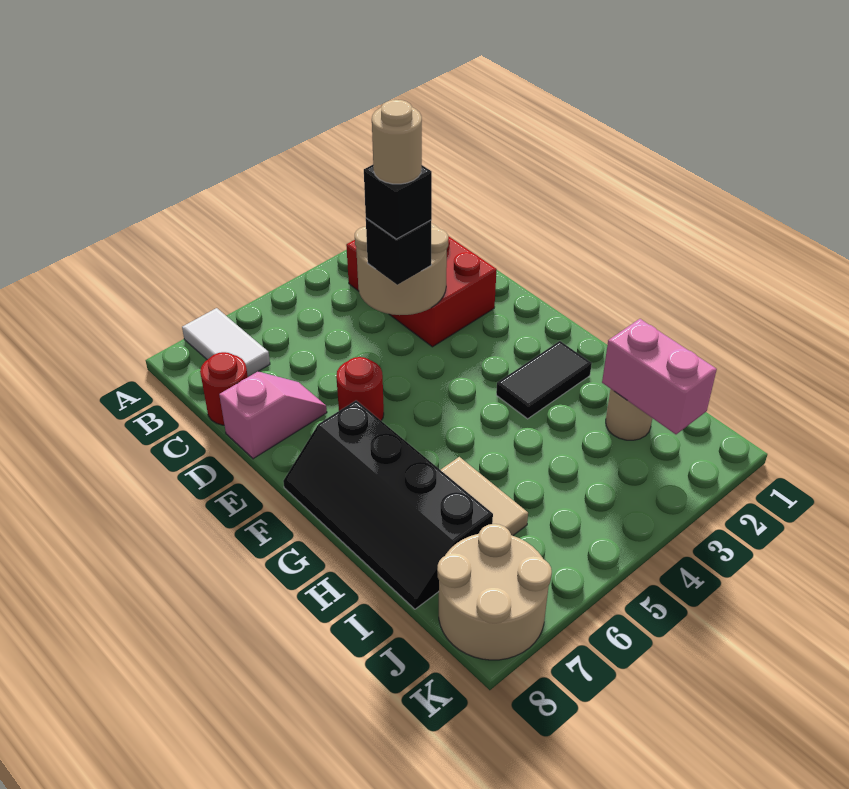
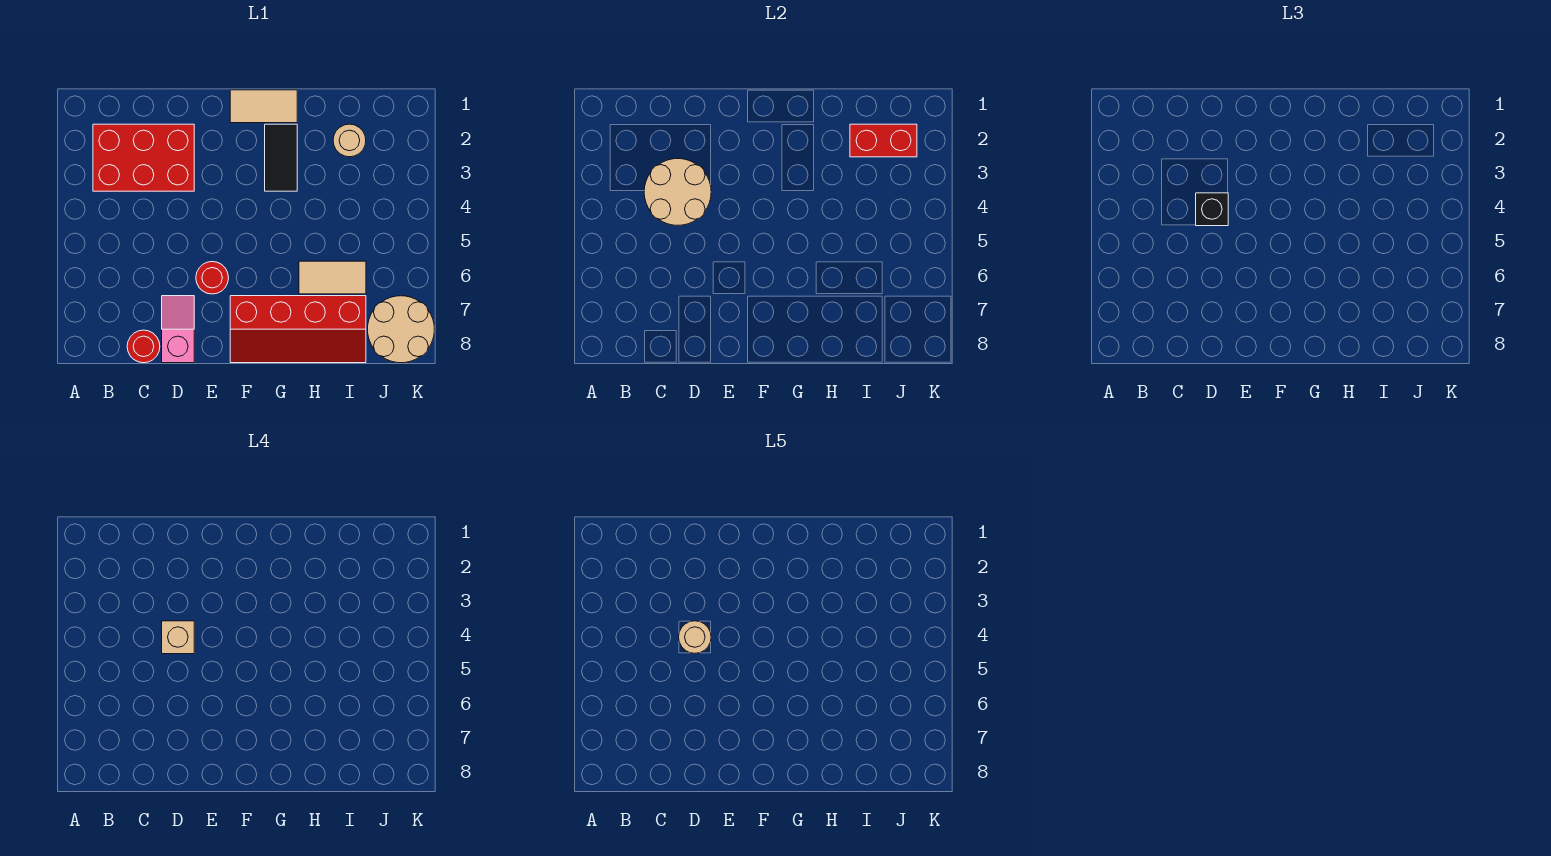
white 1x2 tile [182,308,270,377] -> none
black 1x1 brick [364,165,432,239] -> tan 1x1 brick [162,621,194,654]
none -> tan 1x2 tile [230,90,297,123]
black 2x4 slope [283,400,493,609] -> red 2x4 slope [230,296,366,363]
pink 1x2 brick [602,319,717,434] -> red 1x2 brick [850,124,917,157]

